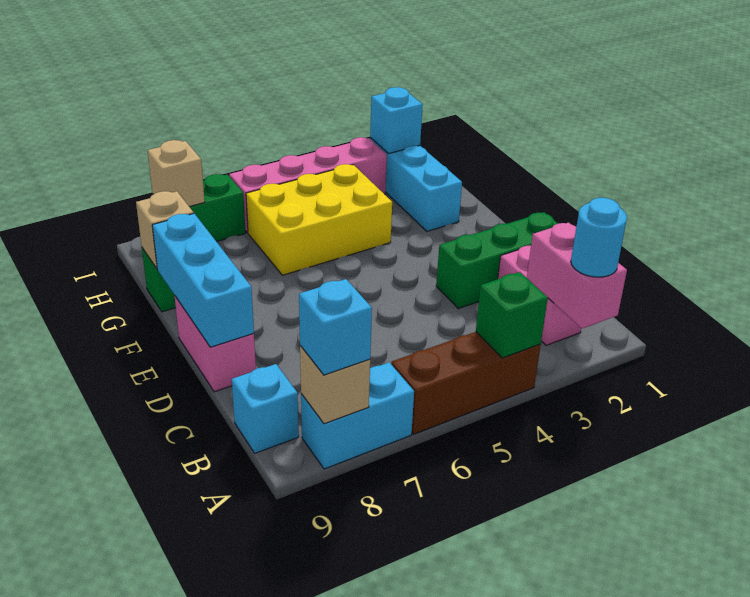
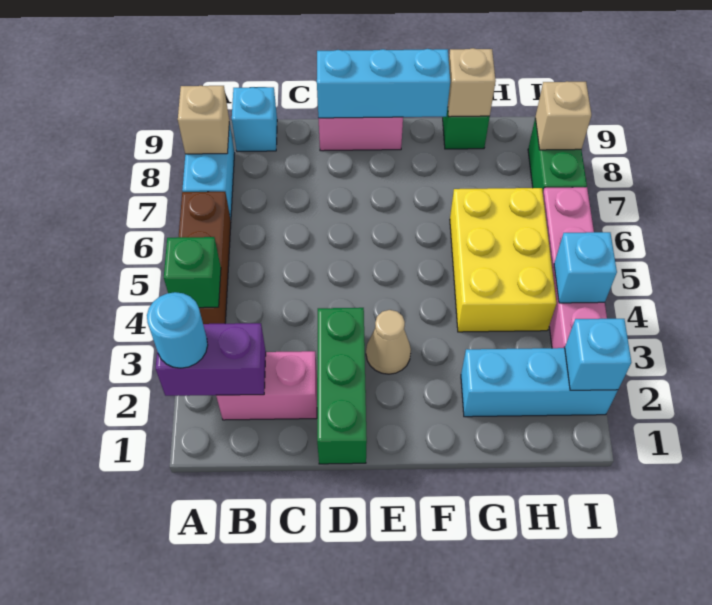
pink 1x2 brick [527,223,627,328] -> purple 1x2 brick [156,323,266,396]
cyan 1x1 brick [299,279,372,375] -> cyan 1x1 brick moved to [554,232,617,303]
none -> tan 1x1 cone [366,310,411,374]

